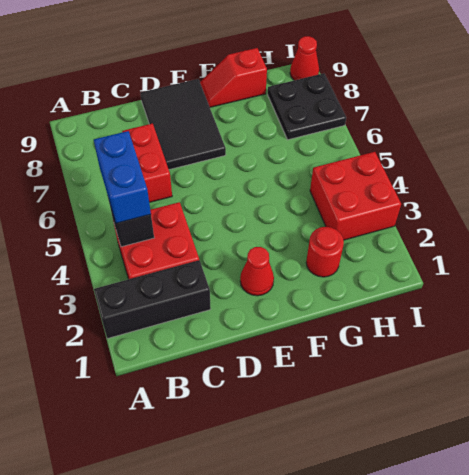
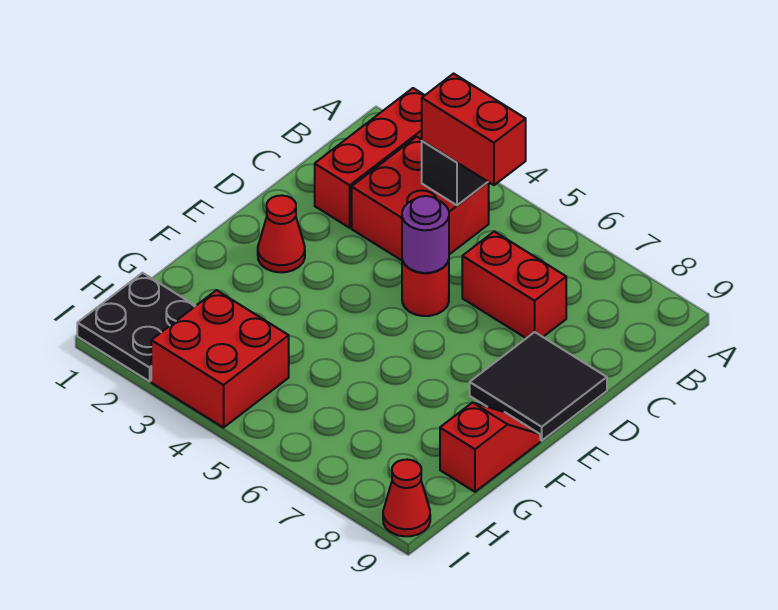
black 1x3 brick [94,260,211,339] -> red 1x3 brick [315,88,425,228]
blue 1x2 brick [94,131,151,223] -> red 1x2 brick [422,74,526,185]
none -> purple 1x1 round brick [402,196,449,273]
black 2x3 tile [140,79,226,170] -> black 2x2 tile [470,332,607,441]
red 1x1 round brick [306,227,344,277] -> red 1x1 round brick moved to [402,260,449,316]
black 2x2 plate [268,73,346,140] -> black 2x2 plate moved to [77,273,195,381]

